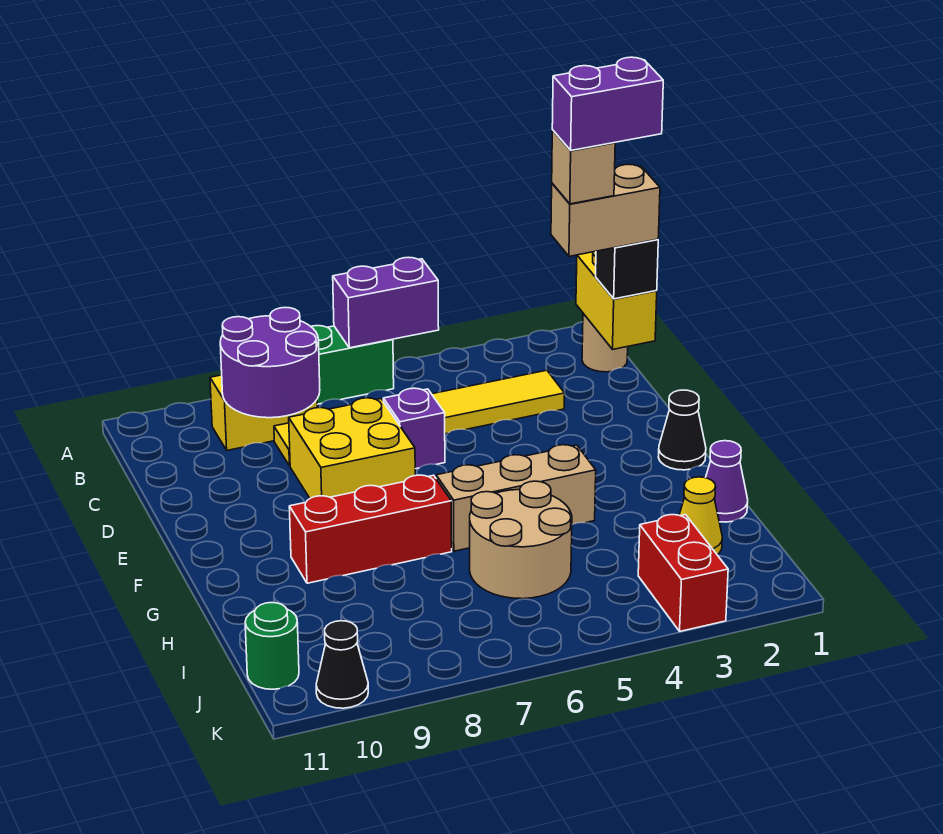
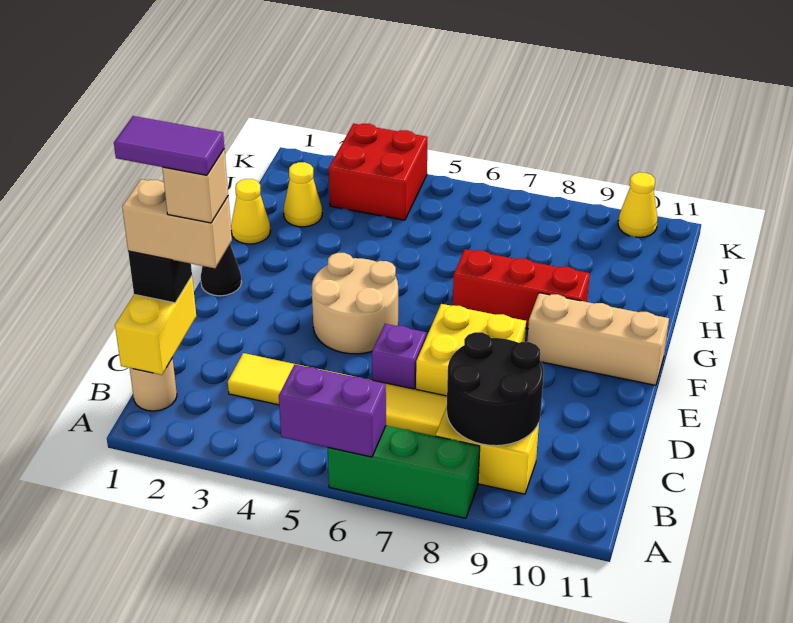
purple 2x2 round brick [220,307,320,418] -> black 2x2 round brick [447,332,544,446]
purple 1x2 brick [552,57,663,150] -> purple 1x2 tile [114,116,224,175]
tan 1x3 brick [436,445,596,551] -> tan 1x3 brick moved to [527,293,669,385]
purple 1x1 cone [706,441,748,522] -> yellow 1x1 cone [231,179,270,244]
tan 2x2 round brick [470,481,572,599] -> tan 2x2 round brick moved to [312,253,398,354]
red 1x2 brick [638,515,728,631] -> red 2x2 brick [329,124,428,220]
green 1x1 round brick [245,603,299,689] -> none
black 1x1 cone [316,621,368,708] -> yellow 1x1 cone [618,172,658,237]

